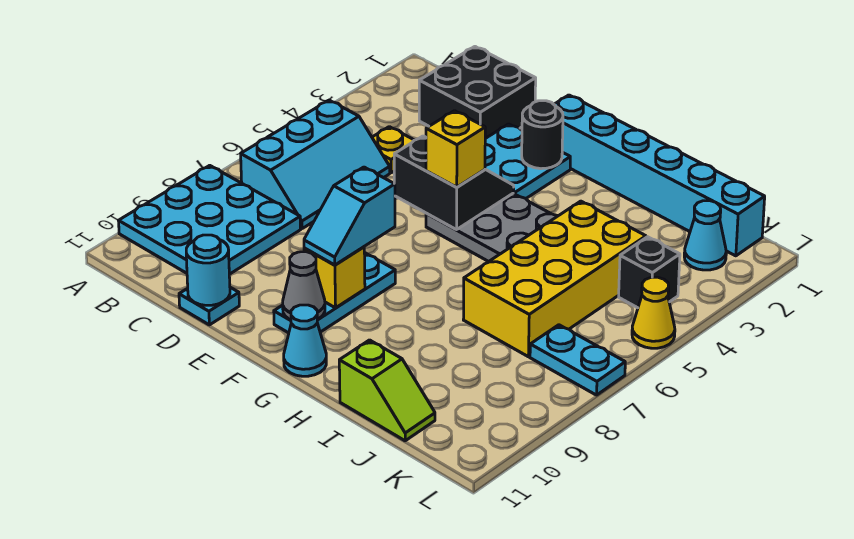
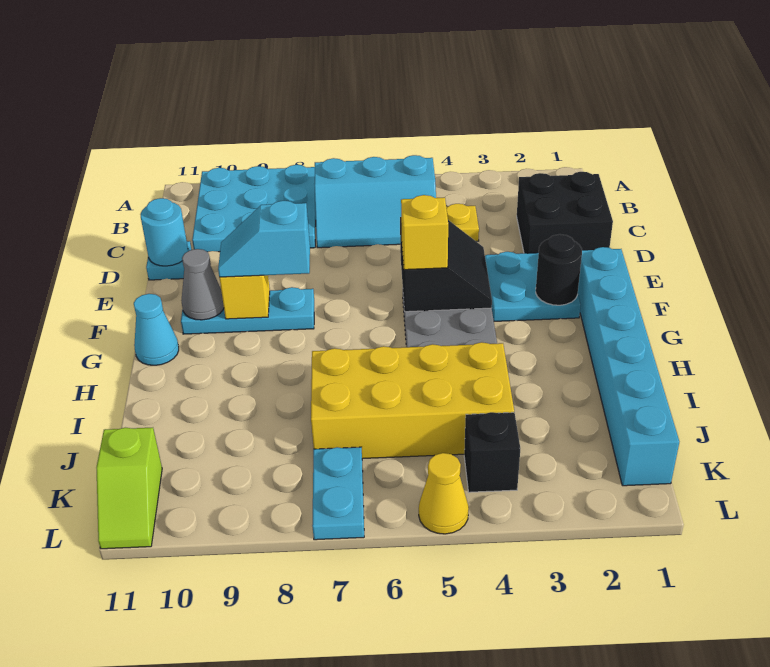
lime 1x2 slope [339,340,435,441] -> lime 1x2 slope moved to [96,428,162,549]
cyan 1x1 cone [684,201,726,270] -> none

